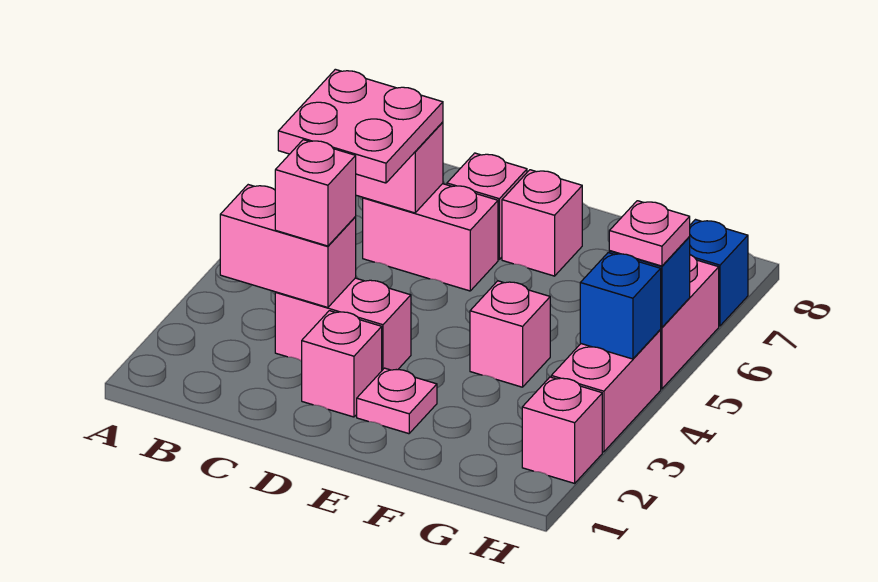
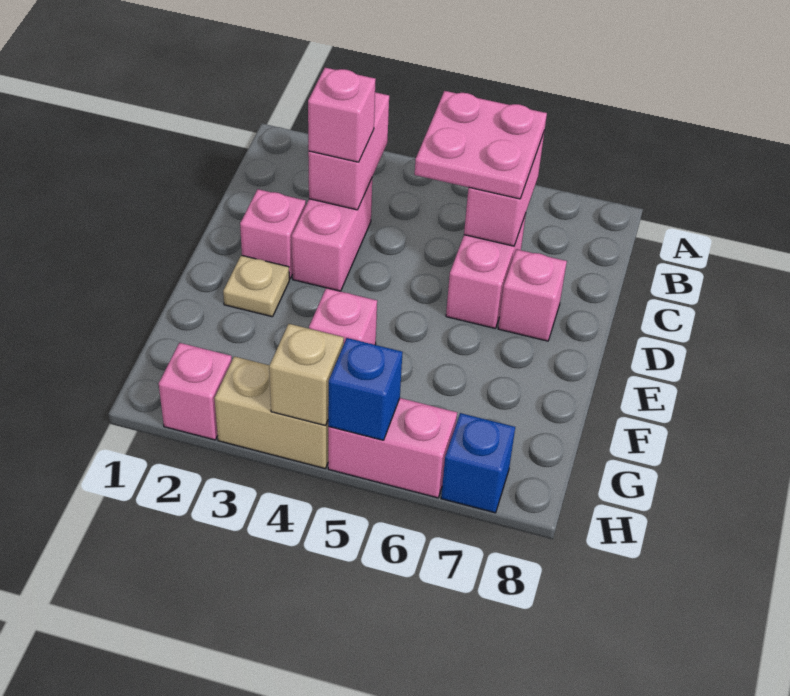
pink 1x1 plate [357,368,437,434] -> tan 1x1 plate [223,255,289,317]
pink 1x1 brick [502,170,582,276] -> none
pink 1x2 brick [551,330,661,452] -> tan 1x2 brick [215,356,329,468]
blue 1x1 brick [580,253,661,359] -> tan 1x1 brick [269,324,344,426]
pink 1x1 plate [609,201,690,266] -> none

